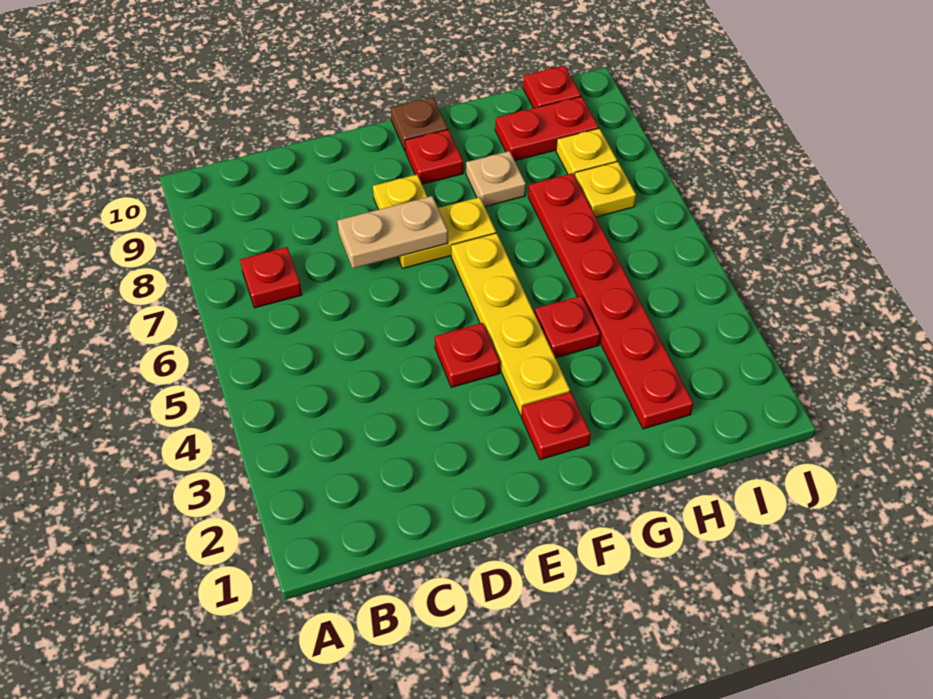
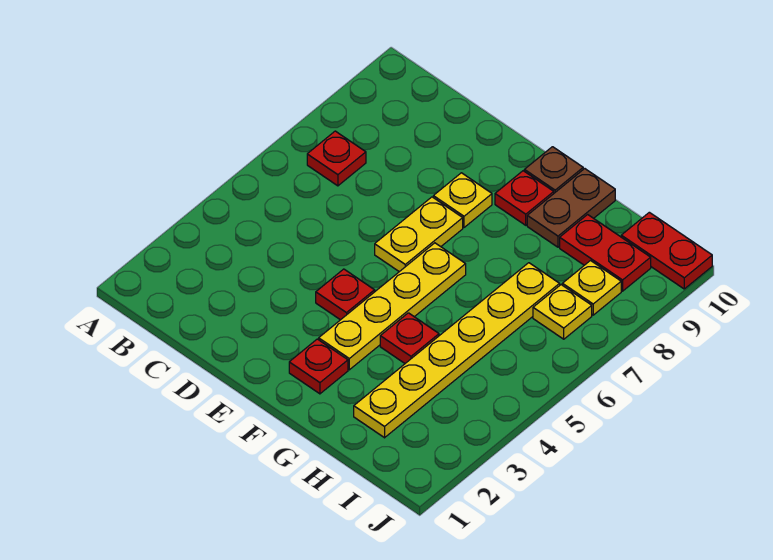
tan 1x2 plate [337,196,448,268] -> none
yellow 1x2 plate [398,197,496,268] -> yellow 1x2 plate turned to [375,197,463,272]
tan 1x1 plate [466,151,526,207] -> none
none -> brown 1x2 plate [527,169,615,247]
red 1x6 plate [528,173,693,429] -> yellow 1x6 plate [354,263,560,438]
red 1x1 plate [523,66,581,108] -> red 1x2 plate [621,212,712,289]

